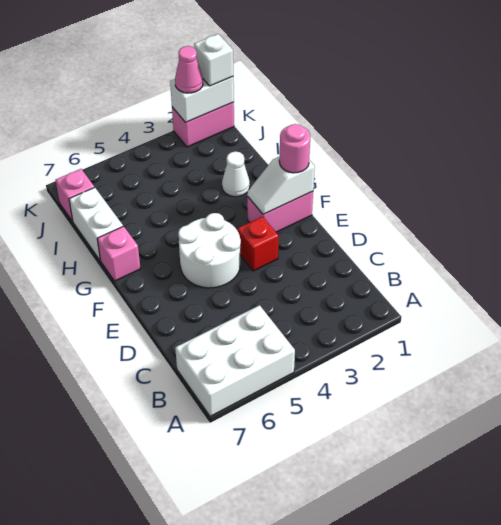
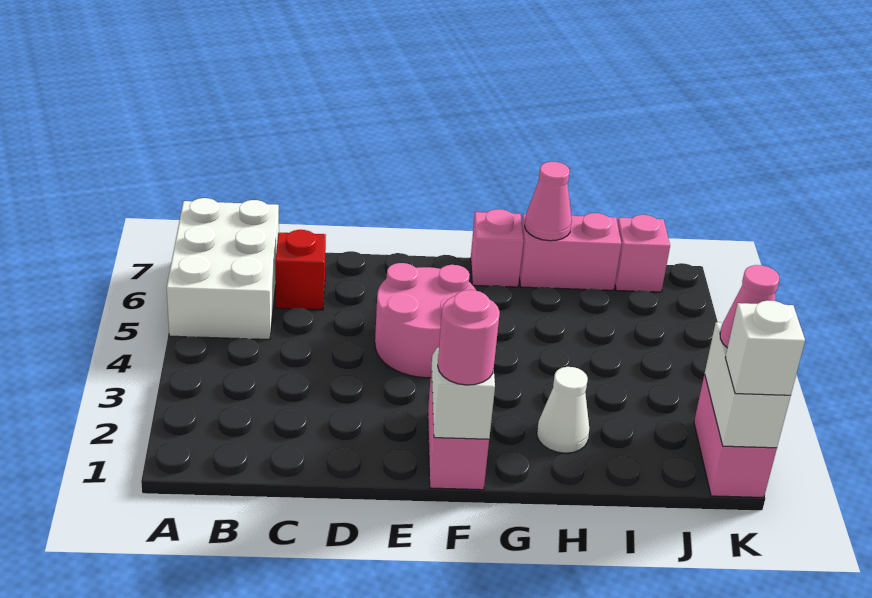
red 1x1 brick [237,217,279,271] -> red 1x1 brick moved to [275,230,326,310]
white 2x2 round brick [178,213,241,288] -> pink 2x2 round brick [375,263,476,378]
white 1x2 brick [69,187,123,261] -> pink 1x2 brick [519,213,621,290]
none -> pink 1x1 cone [525,162,572,241]

